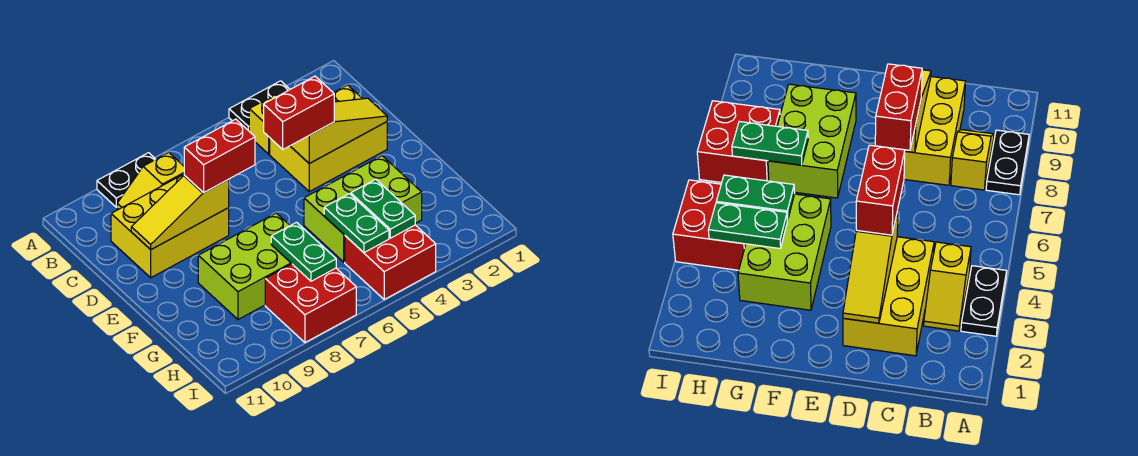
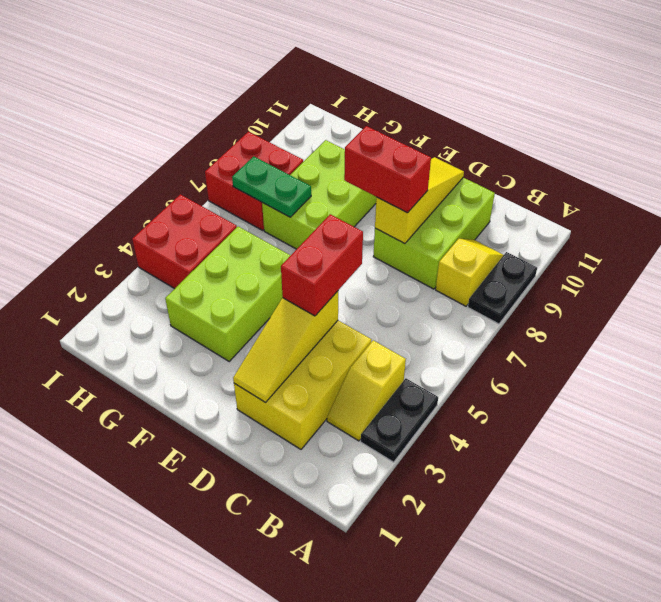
yellow 2x3 brick [111,174,229,278] -> lime 2x3 brick [373,178,495,289]
red 1x2 brick [184,119,255,192] -> red 1x2 brick turned to [344,126,431,213]
green 1x2 plate [351,179,415,238] -> none
green 1x2 plate [324,194,389,253] -> none

